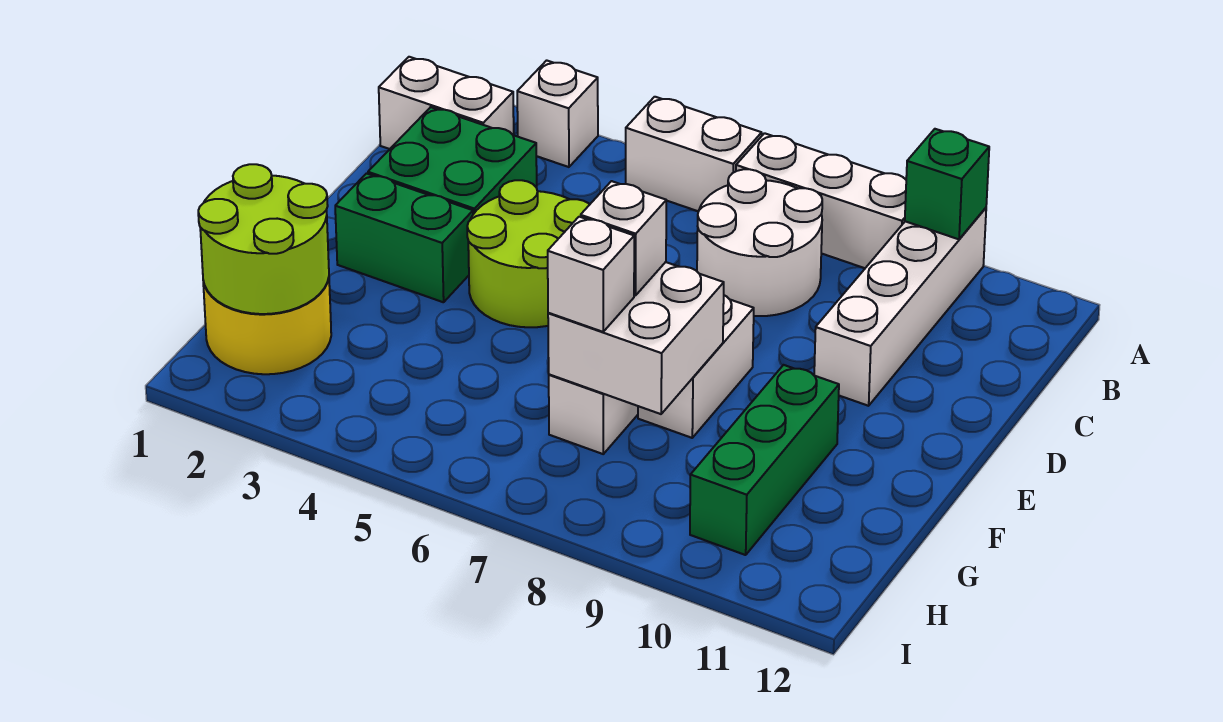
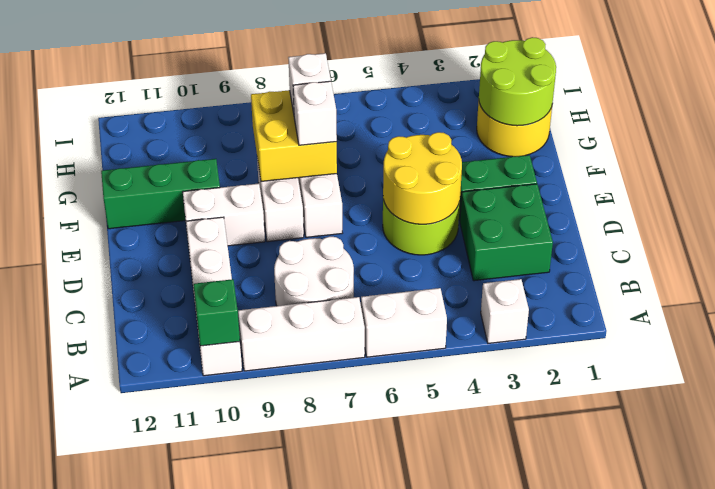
white 1x2 brick [379,57,514,149] -> white 1x2 brick moved to [183,184,265,246]
none -> yellow 2x2 round brick [383,132,462,224]
white 2x2 brick [548,262,724,414] -> yellow 2x2 brick [251,90,337,181]
green 1x3 brick [690,365,839,555] -> green 1x3 brick turned to [101,159,220,229]

